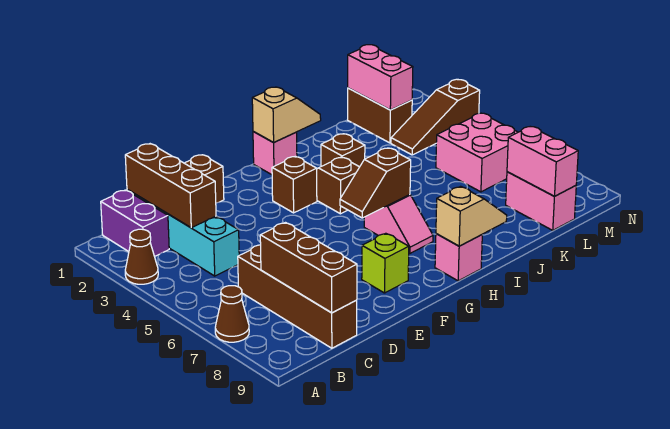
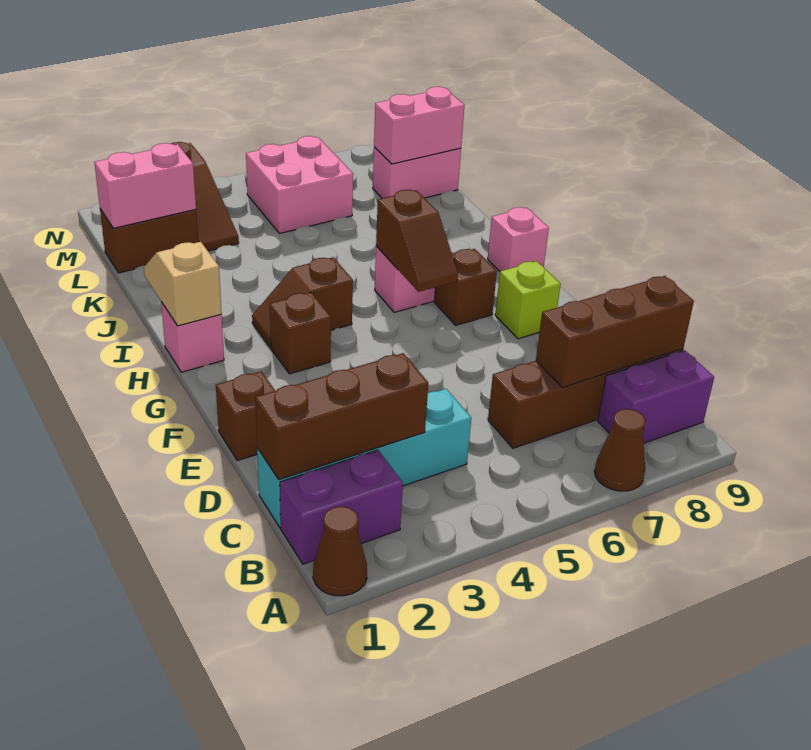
brown 1x1 cone [125,229,158,284] -> brown 1x1 cone moved to [313,506,367,596]
none -> purple 1x2 brick [598,350,714,443]
tan 1x2 slope [436,186,507,246] -> none
brown 1x1 brick [321,134,365,167] -> brown 1x1 brick moved to [434,249,497,325]

